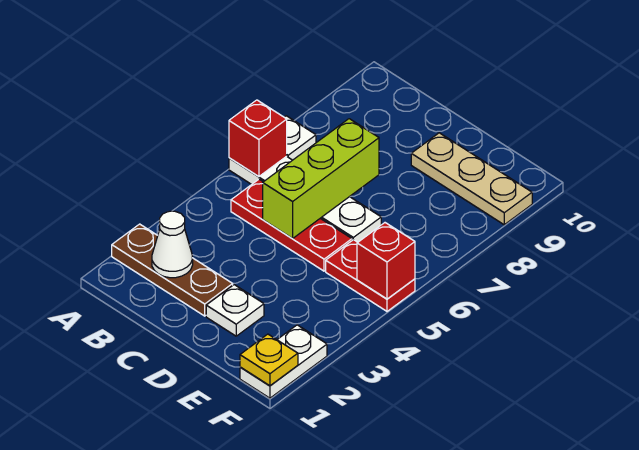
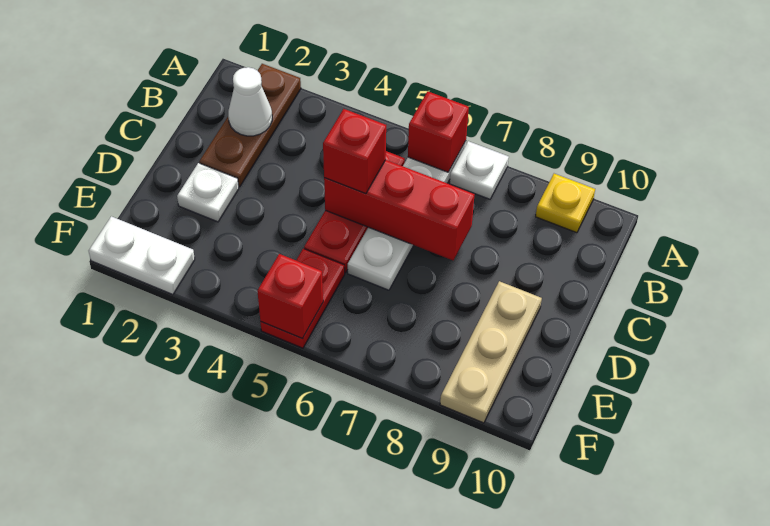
lime 1x3 brick [263,119,379,239] -> red 1x3 brick [324,160,475,260]
none -> red 1x1 brick [323,109,386,194]
yellow 1x1 plate [240,334,298,386] -> yellow 1x1 plate moved to [536,174,595,233]

